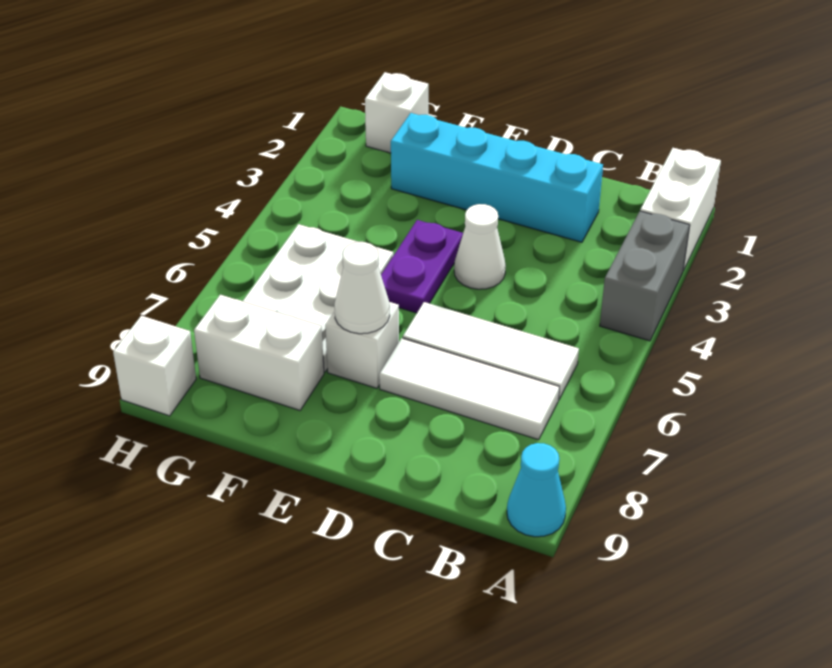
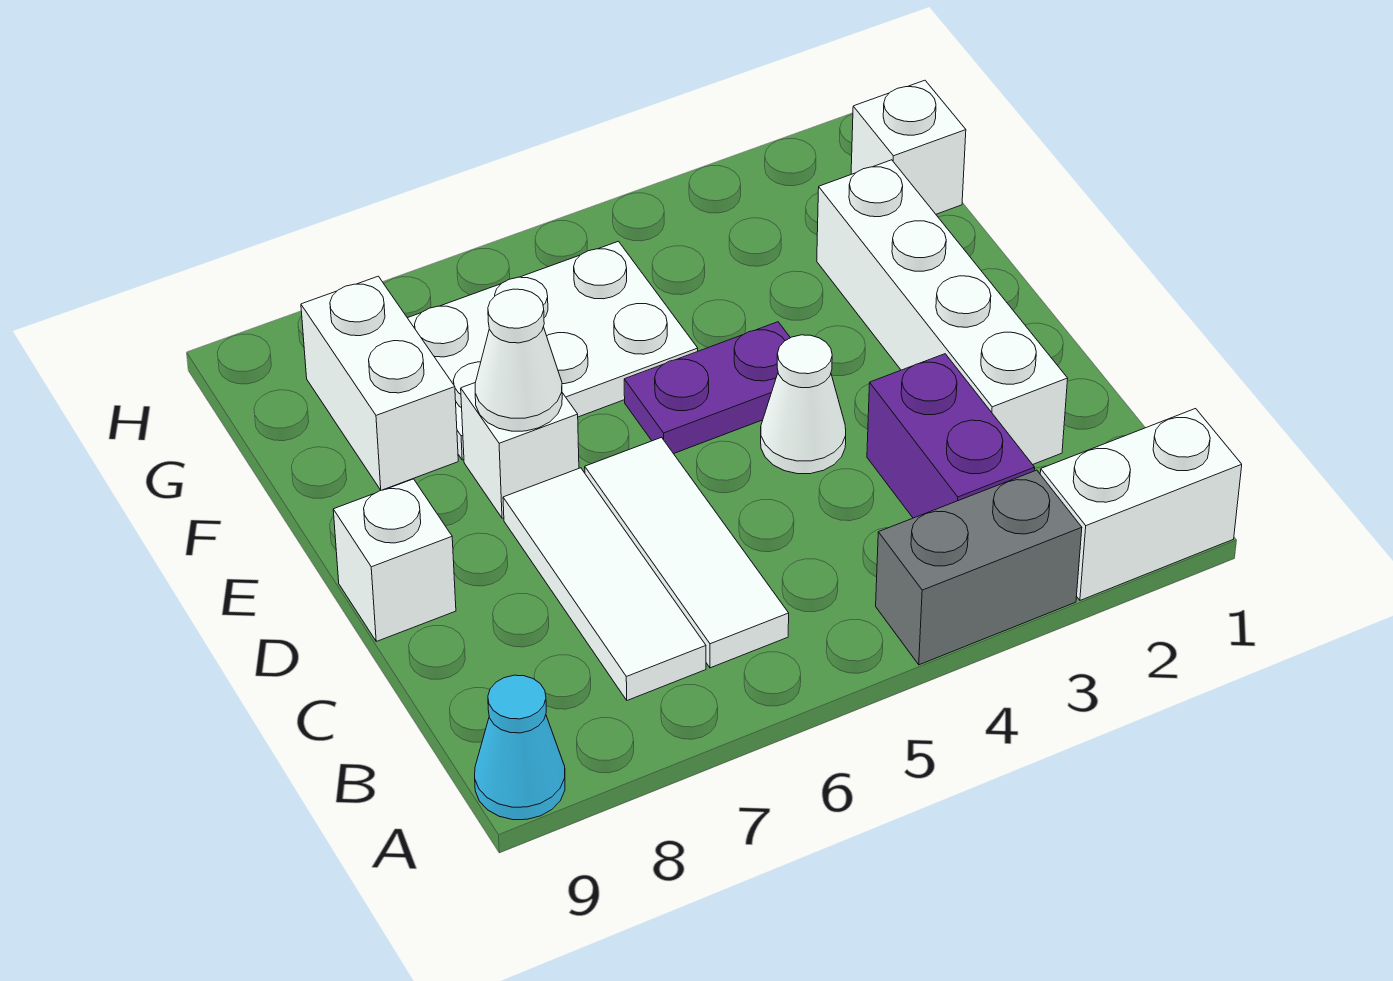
none -> purple 1x2 brick [867,354,1035,518]
cyan 1x4 brick [391,113,603,242] -> white 1x4 brick [817,160,1068,465]
white 1x1 brick [113,316,196,416] -> white 1x1 brick moved to [333,479,456,641]

